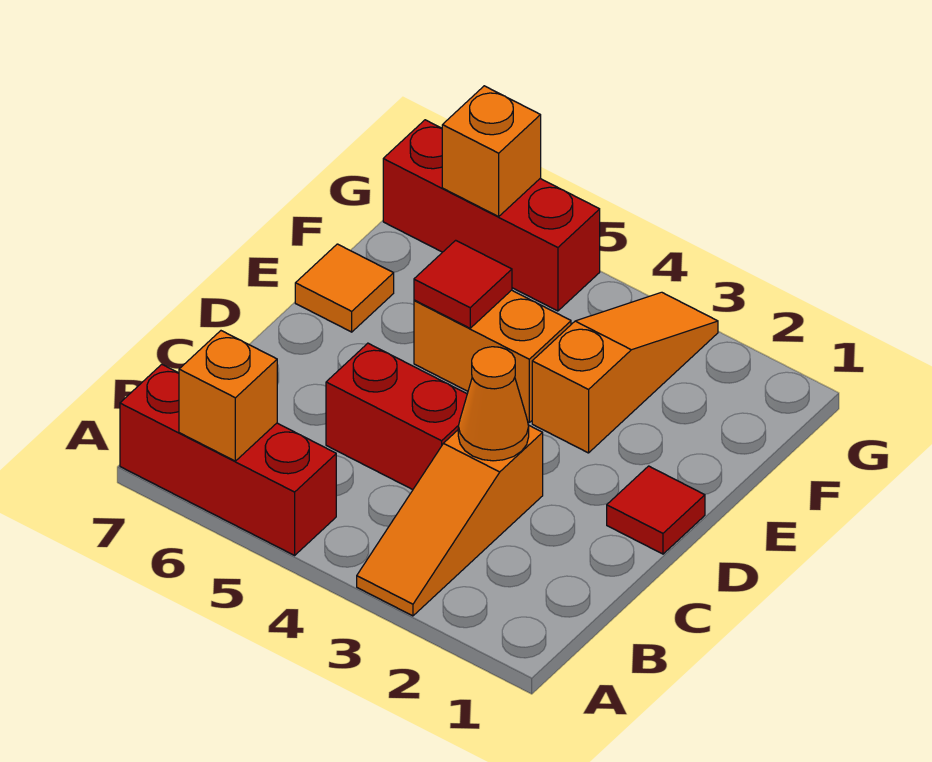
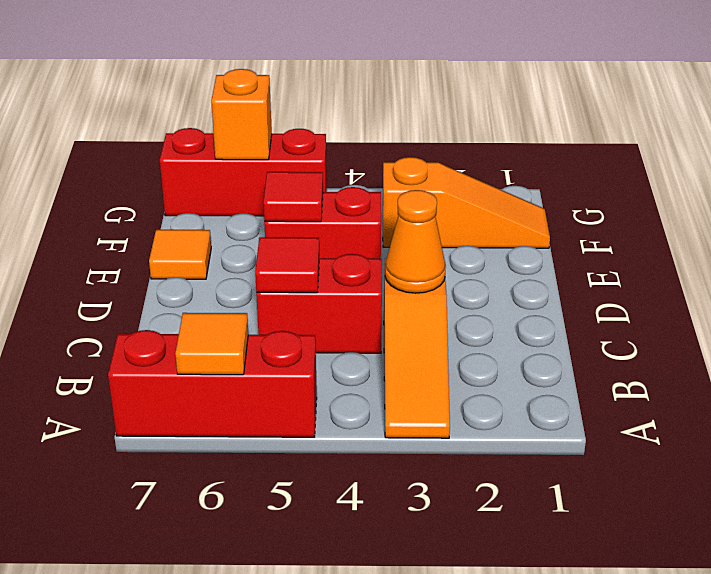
orange 1x1 brick [179,331,277,461] -> orange 1x1 tile [175,313,248,375]
red 1x1 tile [607,466,705,554] -> red 1x1 tile moved to [255,237,319,293]
orange 1x3 slope [532,292,718,453] -> orange 1x3 slope turned to [383,157,550,248]
orange 1x2 brick [414,290,571,422] -> red 1x2 brick [264,187,381,259]

